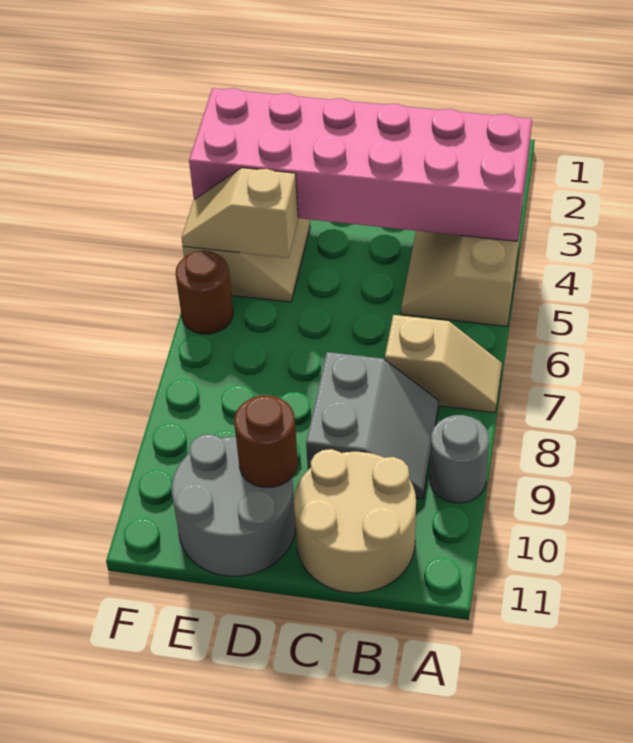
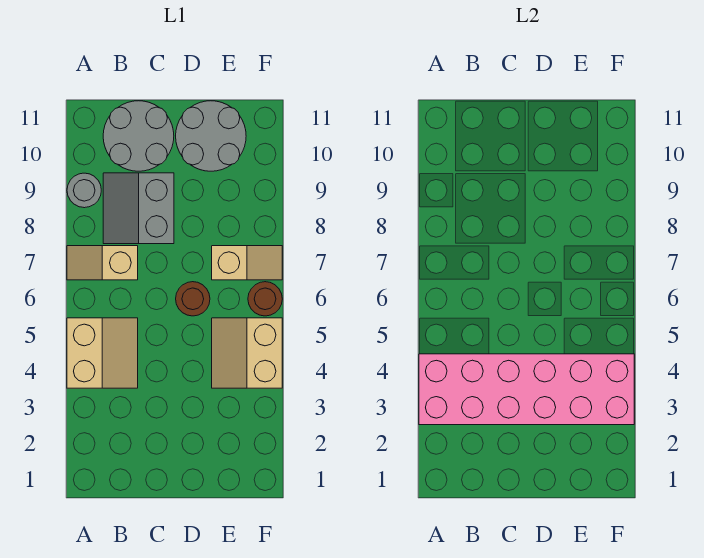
tan 2x2 round brick [294,449,416,593] -> grey 2x2 round brick [103,101,174,171]
brown 1x1 round brick [234,396,298,487] -> brown 1x1 round brick moved to [176,282,210,316]
tan 1x2 slope [182,168,298,258] -> tan 1x2 slope moved to [212,246,282,280]

